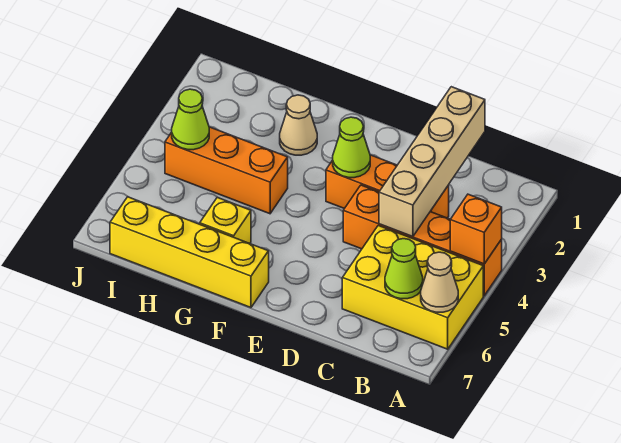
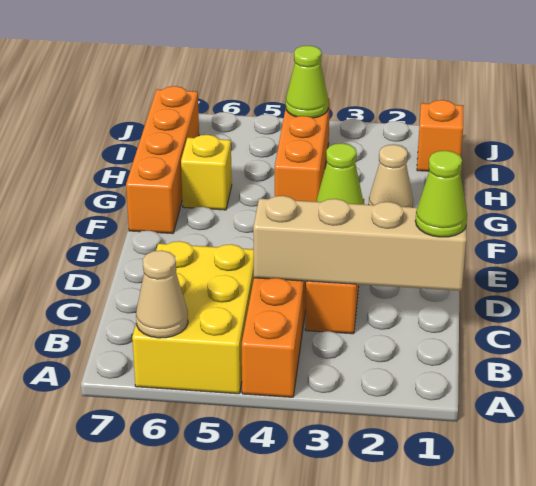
orange 1x1 brick [450,194,502,264] -> orange 1x1 brick moved to [417,100,464,171]
lime 1x1 cone [385,239,423,299] -> lime 1x1 cone moved to [415,151,467,237]
yellow 1x4 brick [110,197,269,308] -> orange 1x4 brick [126,86,199,234]

